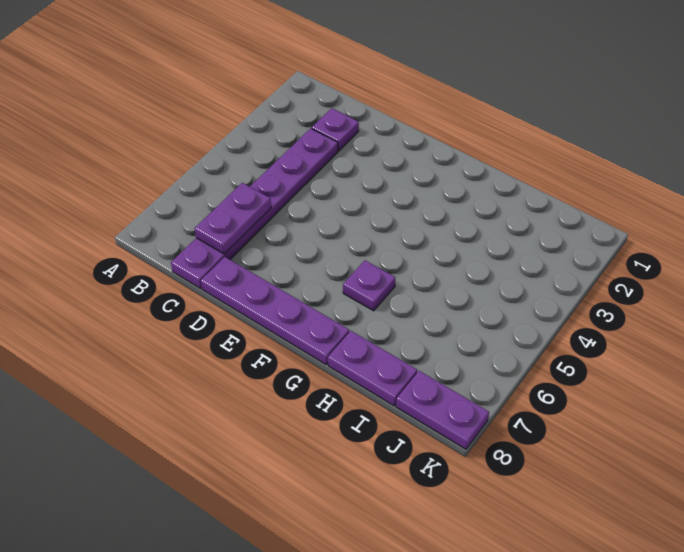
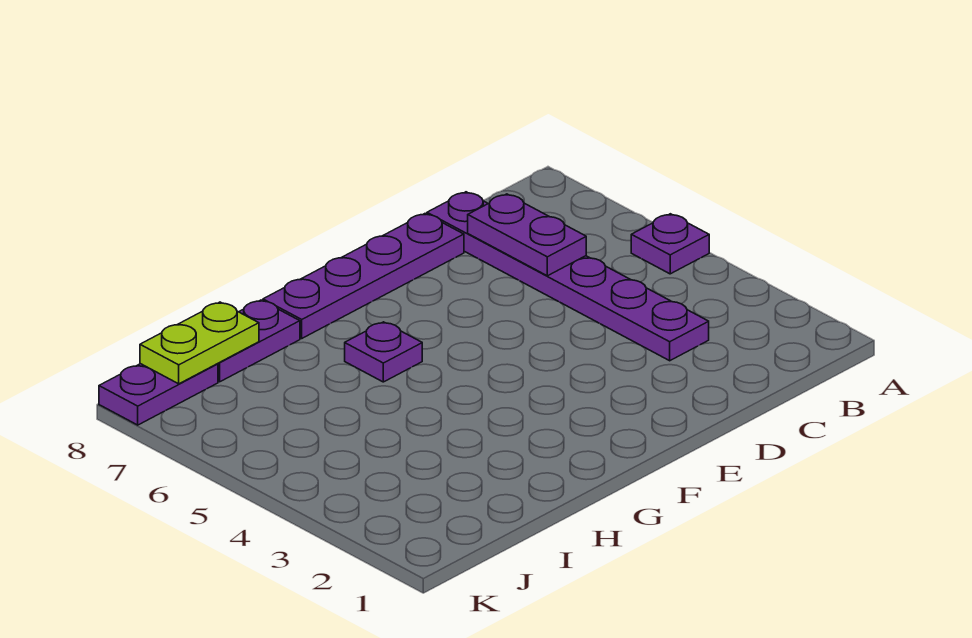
purple 1x1 plate [312,108,359,151] -> purple 1x1 plate moved to [631,214,709,274]
none -> lime 1x2 plate [140,302,259,384]

